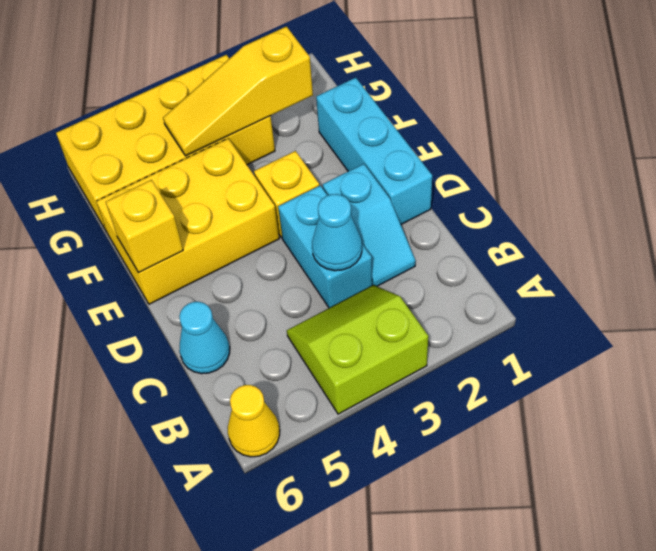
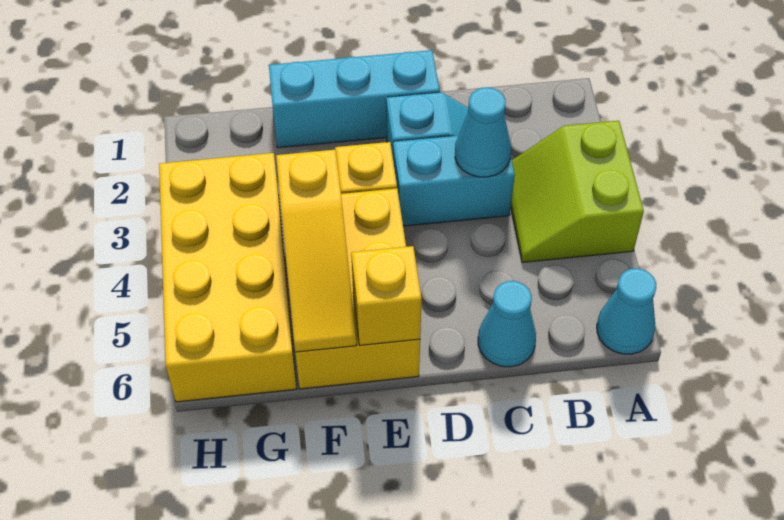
yellow 1x1 cone [228,385,280,457] -> cyan 1x1 cone [597,268,656,354]
yellow 1x3 slope [163,26,313,156] -> yellow 1x3 slope moved to [276,150,356,352]

